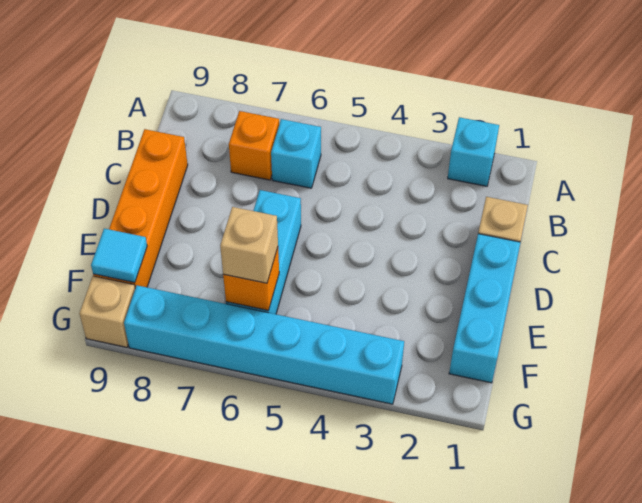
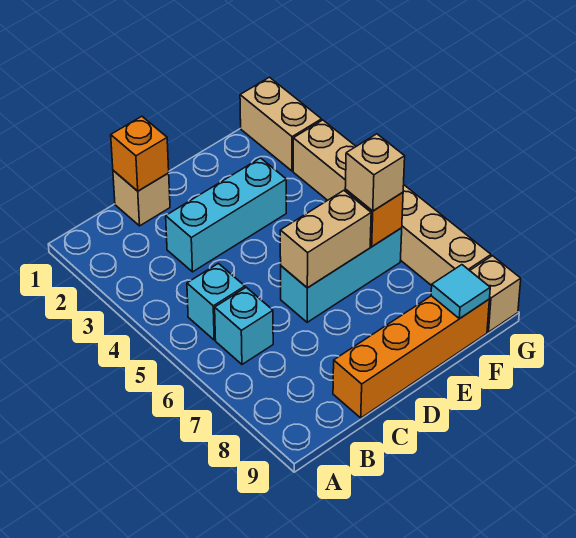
cyan 1x1 brick [448,117,499,186] -> cyan 1x1 brick moved to [187,263,245,340]
orange 1x1 brick [229,111,279,180] -> orange 1x1 brick moved to [111,116,169,191]
cyan 1x3 brick [449,234,520,383] -> cyan 1x3 brick moved to [166,158,286,272]
none -> tan 1x2 brick [280,191,371,288]
none -> tan 1x2 brick [240,77,322,171]
cyan 1x6 brick [124,285,404,404] -> tan 1x6 brick [293,120,491,286]

